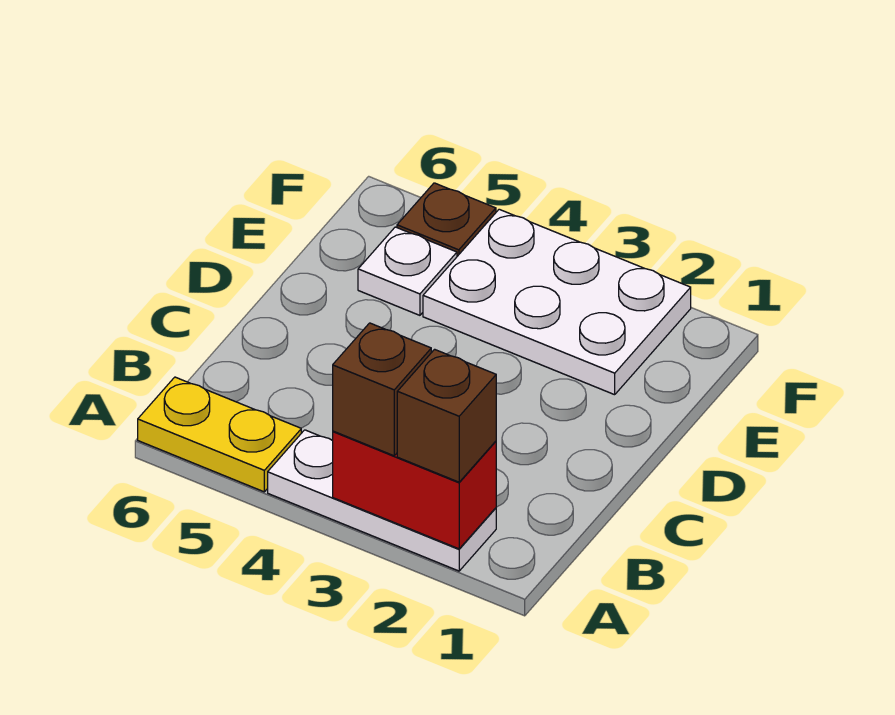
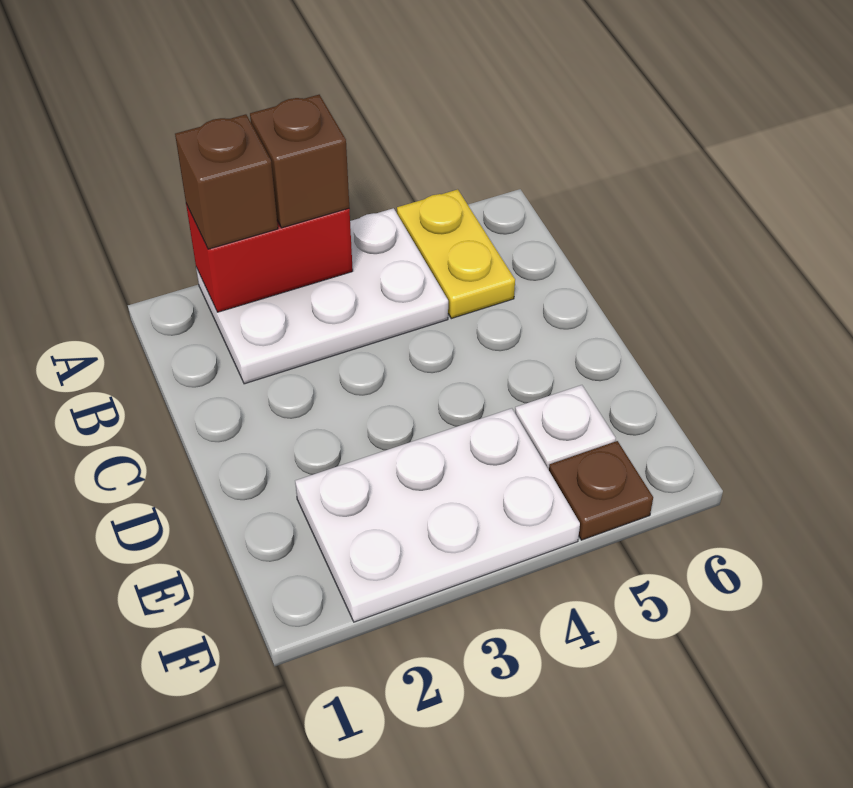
white 1x3 plate [268,430,496,571] -> white 2x3 plate [196,208,448,384]
yellow 1x2 plate [138,377,301,492] -> yellow 1x2 plate turned to [397,189,515,319]

